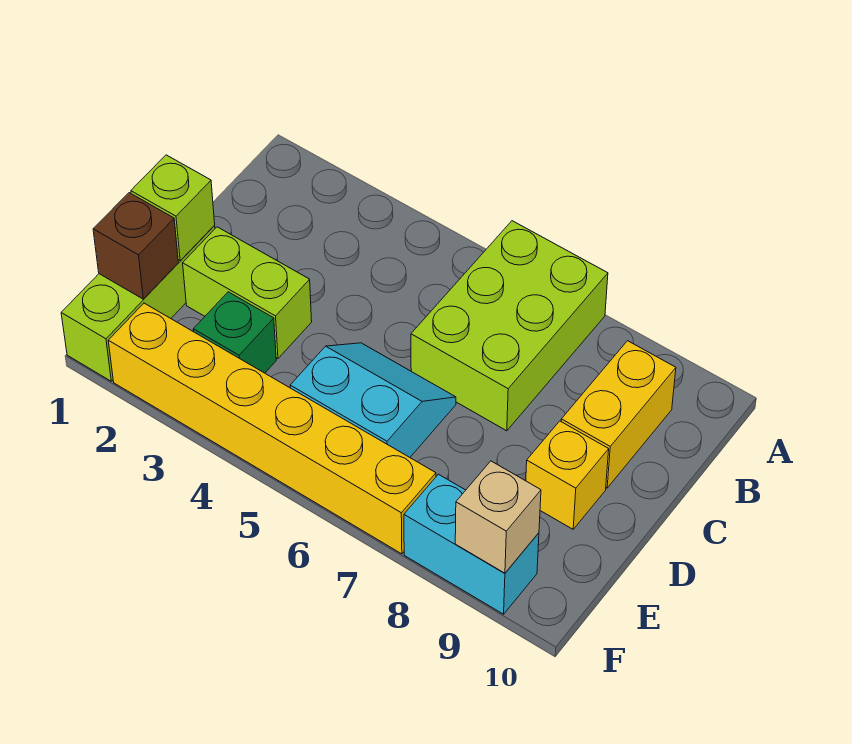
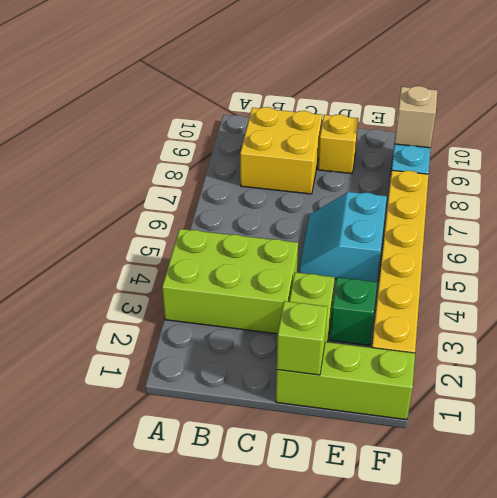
lime 2x3 brick [411,221,608,431] -> lime 2x3 brick moved to [162,229,298,334]
yellow 1x2 brick [561,341,676,488] -> yellow 2x2 brick [240,107,322,194]
brown 1x1 brick [93,193,178,299] -> none

